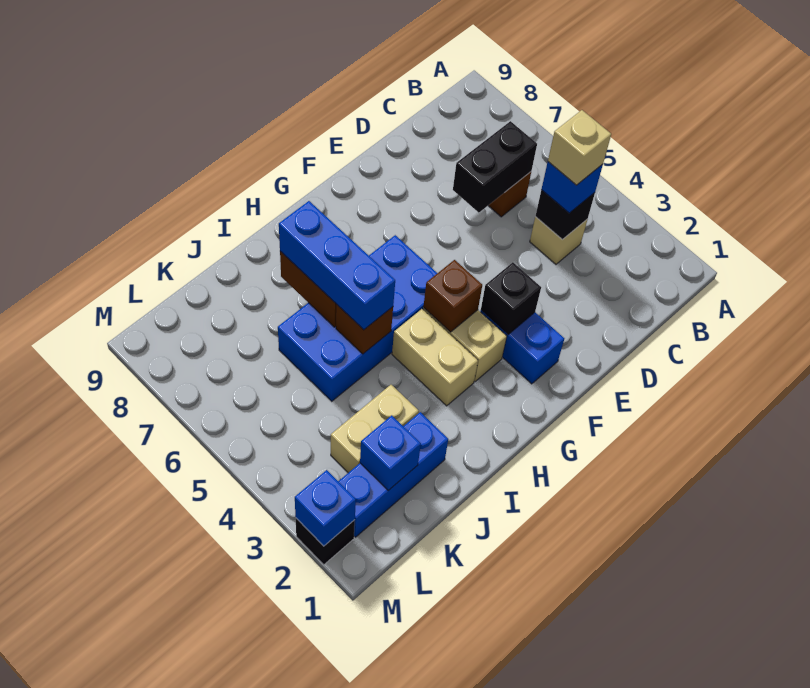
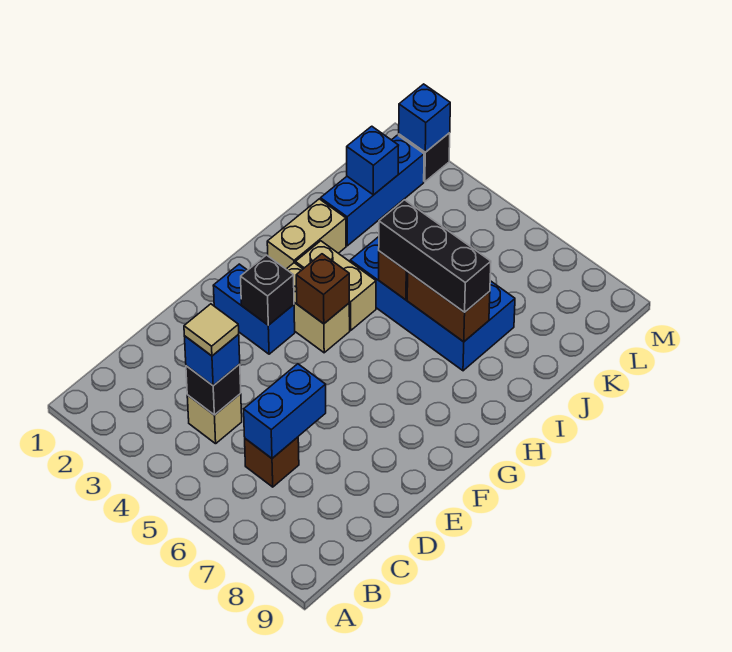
tan 1x1 brick [548,110,611,185] -> tan 1x1 tile [184,304,239,356]
black 1x2 brick [453,121,537,213] -> blue 1x2 brick [244,364,326,458]
blue 2x4 brick [278,235,437,401] -> blue 2x4 brick turned to [350,237,515,371]
blue 1x3 brick [279,201,395,330] -> black 1x3 brick [379,200,491,312]
tan 1x2 brick [331,385,419,473] -> tan 1x2 brick moved to [267,199,346,269]

